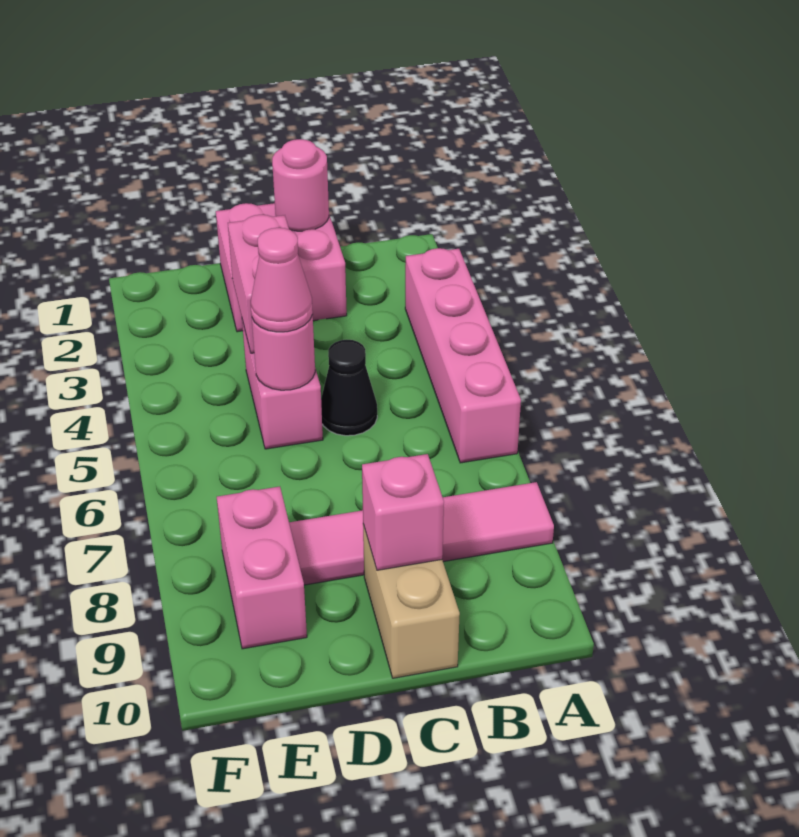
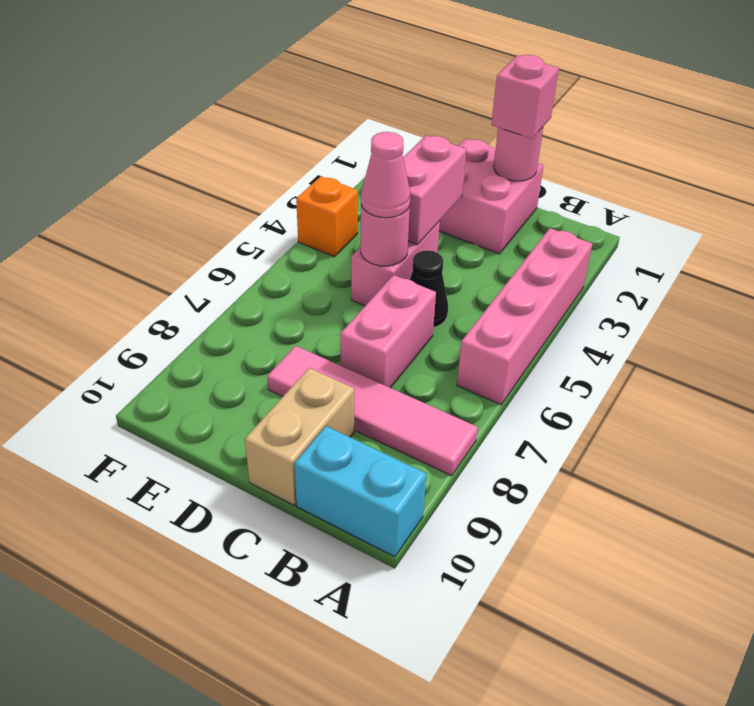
none -> cyan 1x2 brick [294,426,426,557]
pink 1x1 brick [362,454,444,570] -> pink 1x1 brick moved to [491,55,559,139]
pink 1x2 brick [217,487,307,649] -> pink 1x2 brick moved to [340,275,436,388]
none -> orange 1x1 brick [296,176,358,257]

